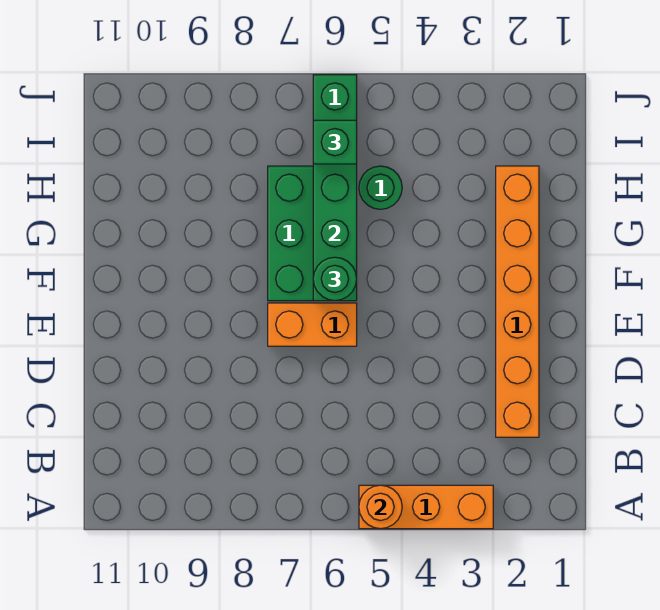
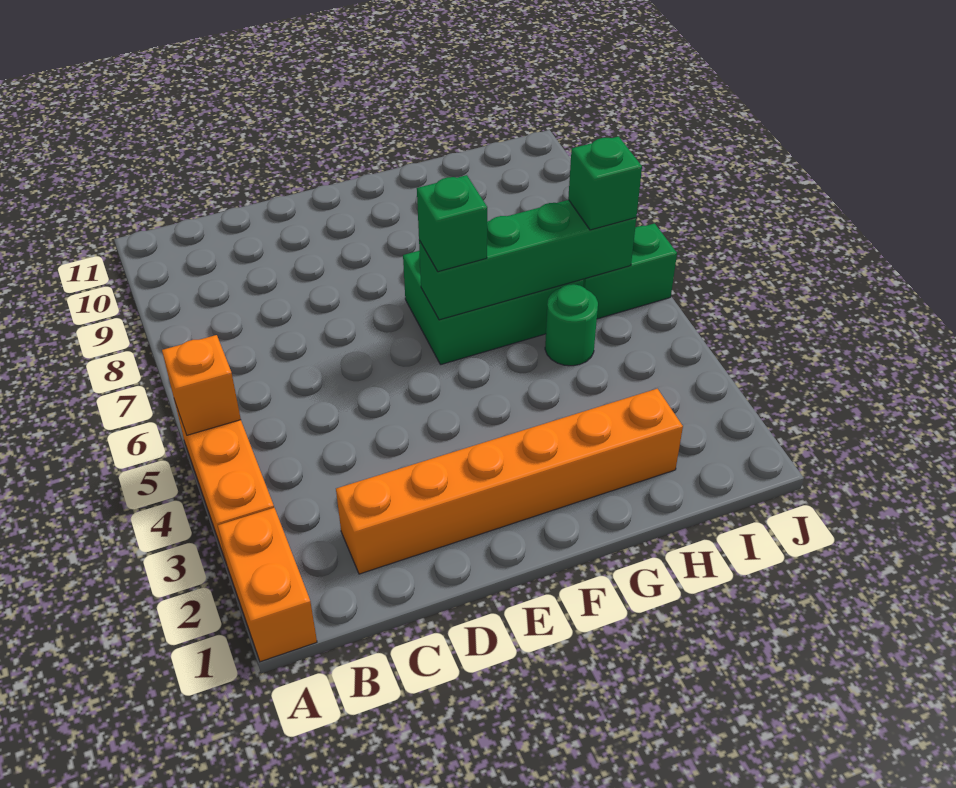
orange 1x1 round brick [359,485,402,529] -> orange 1x1 brick [162,335,241,435]
orange 1x2 brick [268,303,357,346] -> orange 1x2 brick moved to [218,508,317,662]
green 1x1 round brick [313,257,357,301] -> green 1x1 brick [417,175,487,272]

